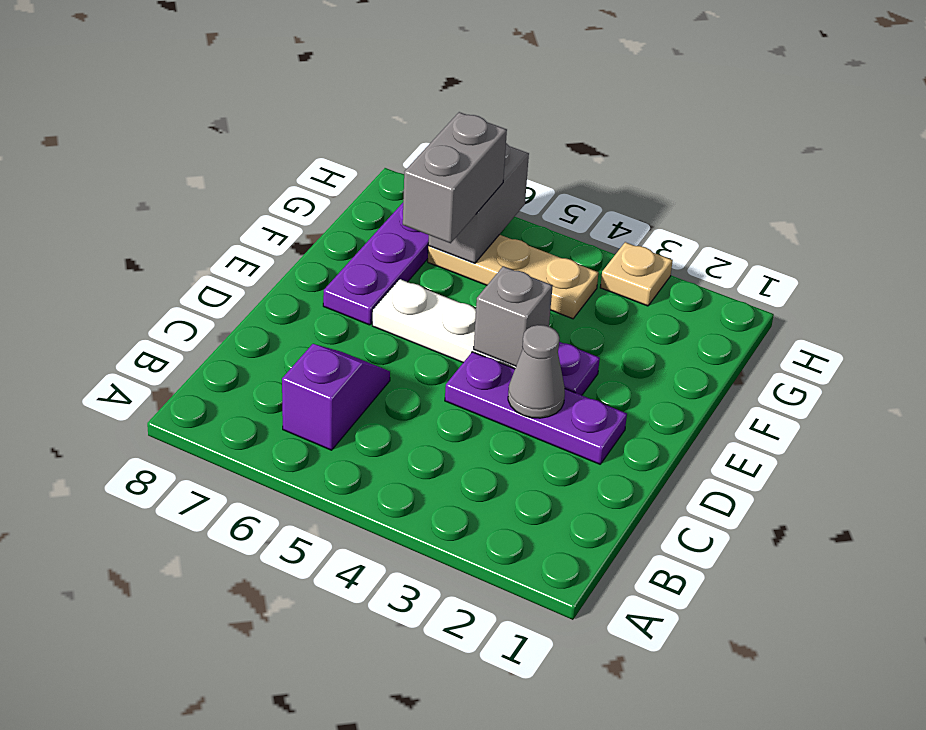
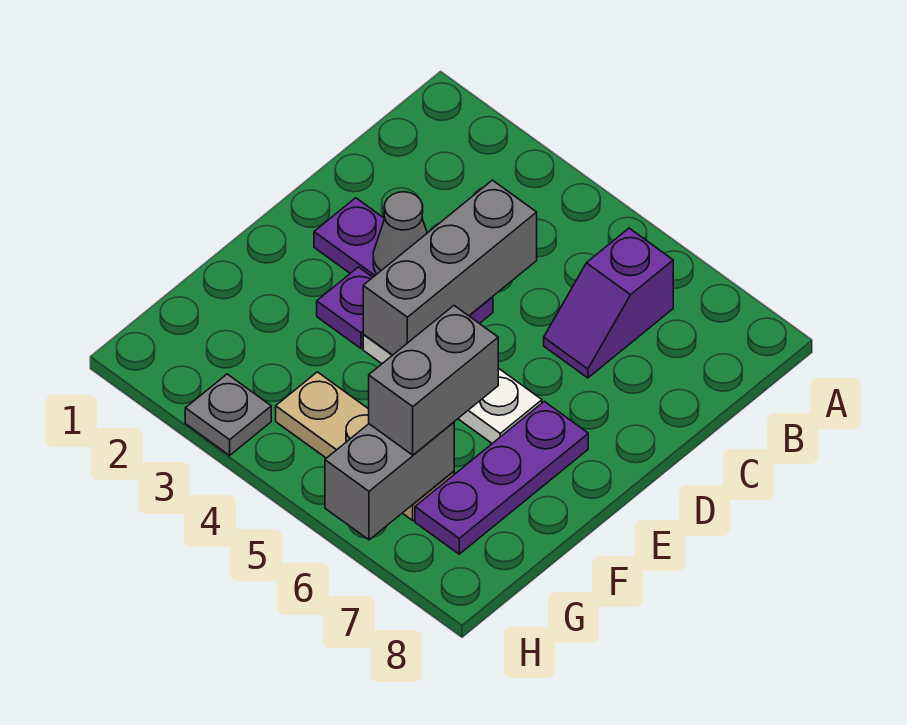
grey 1x1 brick [474,266,553,366] -> grey 1x3 brick [363,180,537,355]
tan 1x1 plate [600,242,673,306] -> grey 1x1 plate [185,374,271,455]

